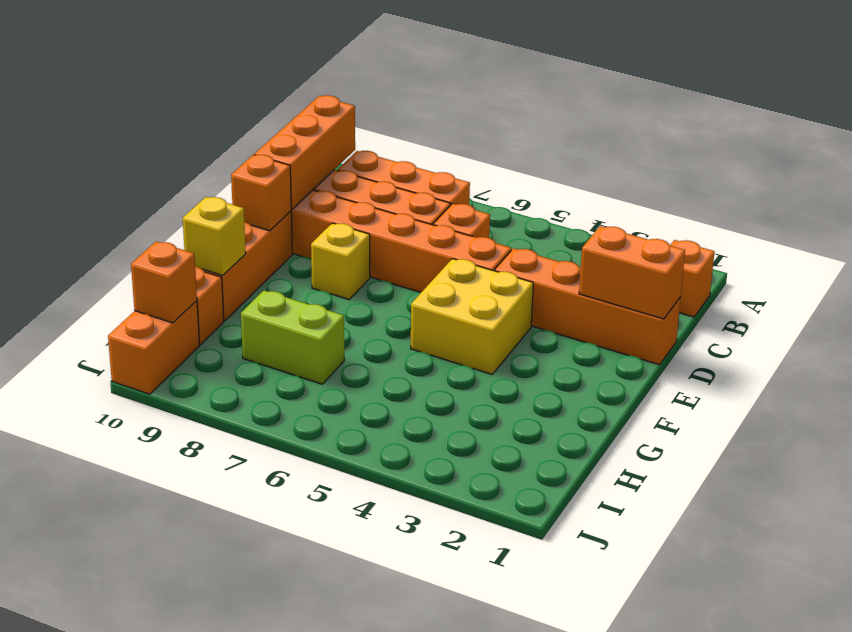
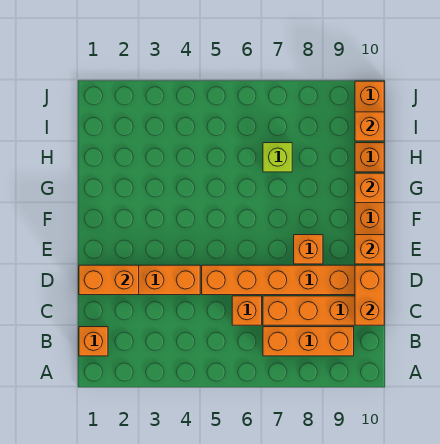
orange 1x3 brick [254,95,355,209] -> orange 1x2 brick [355,265,384,325]
yellow 2x2 brick [411,259,533,374] -> none
yellow 1x1 brick [311,223,370,299] -> orange 1x1 brick [294,235,323,264]
yellow 1x1 brick [183,197,246,275] -> orange 1x1 brick [355,173,384,203]
lime 1x2 brick [241,290,344,384] -> lime 1x1 brick [263,143,292,172]

